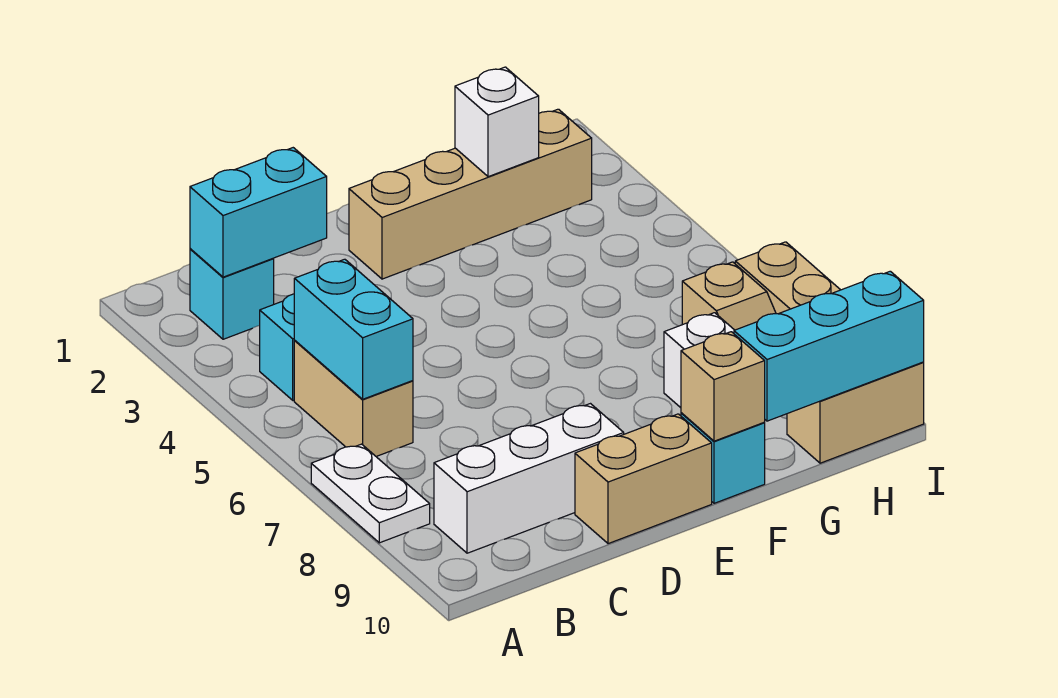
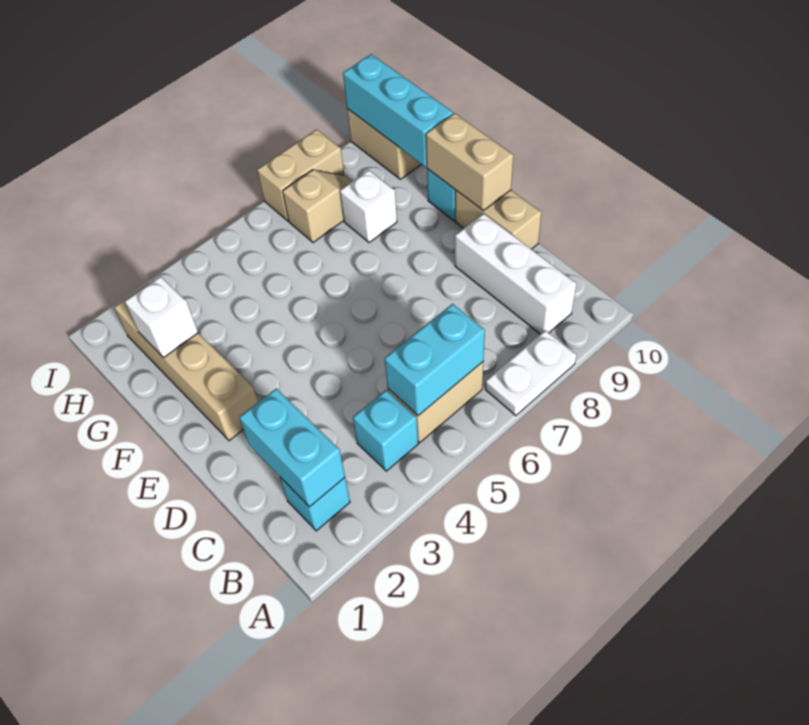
tan 1x1 brick [681,332,765,441] -> tan 1x2 brick [426,113,513,211]

